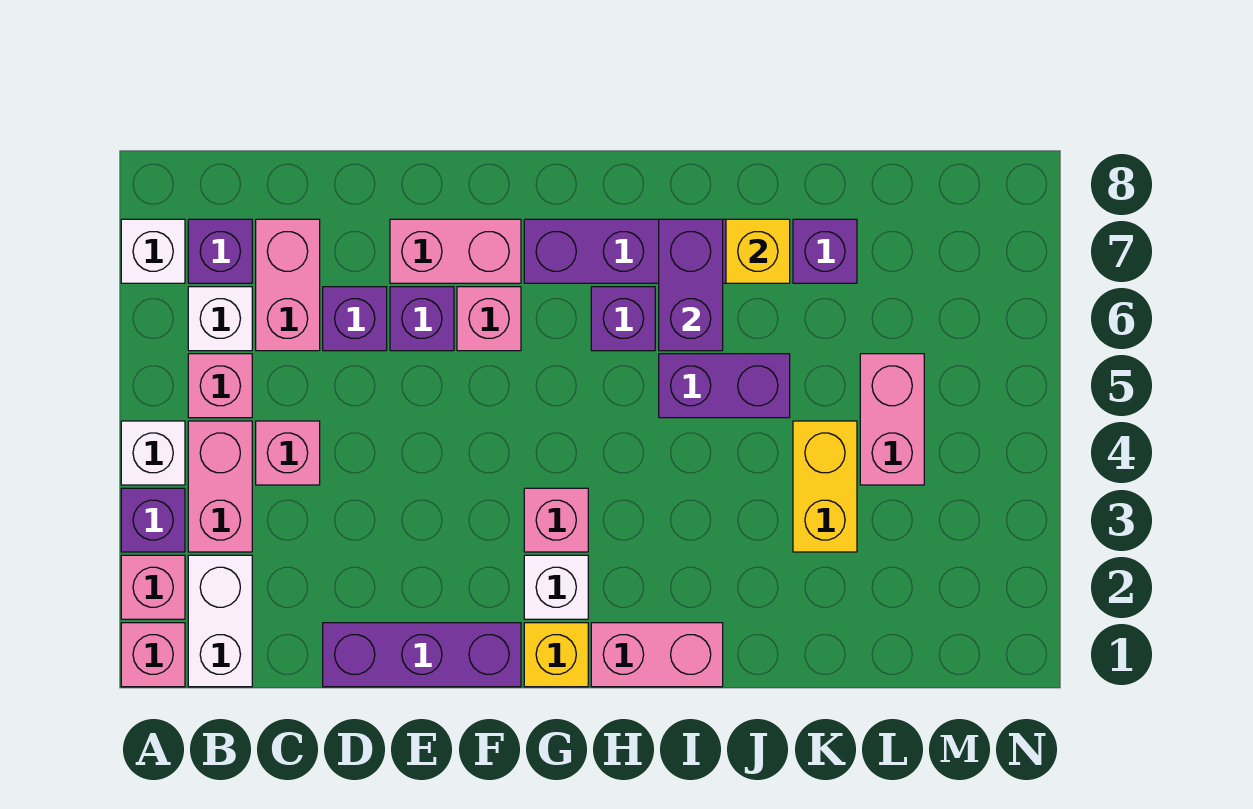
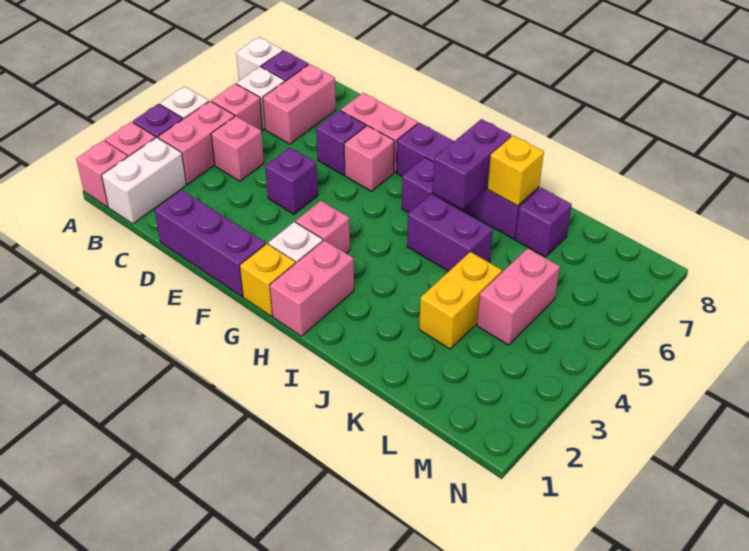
purple 1x1 brick [323,287,387,351] -> purple 1x1 brick moved to [265,147,318,214]
pink 1x2 brick [591,623,723,687] -> pink 1x2 brick turned to [270,240,354,336]

